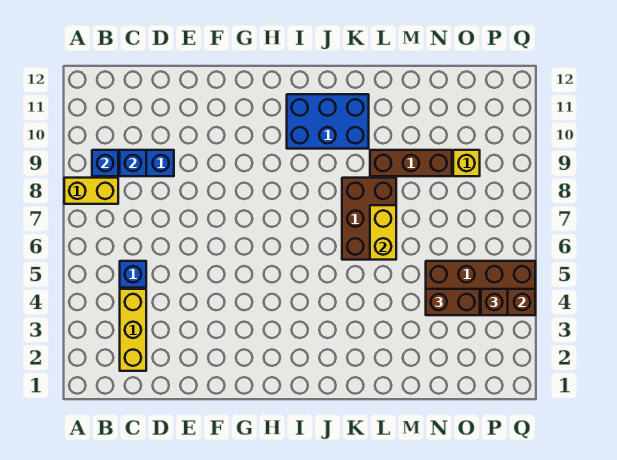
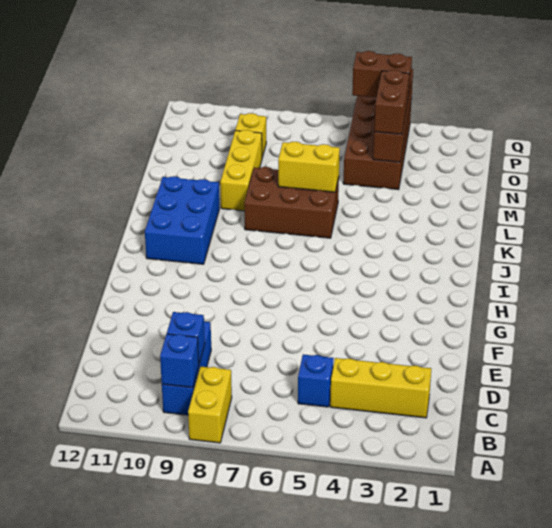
brown 1x3 brick [370,150,452,176] -> yellow 1x3 brick [220,130,262,211]
brown 1x1 brick [481,289,508,315] -> brown 1x2 brick [352,51,412,98]

